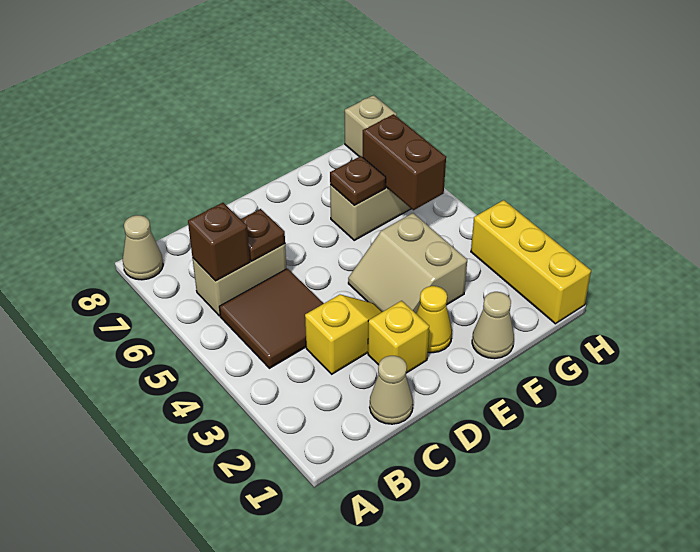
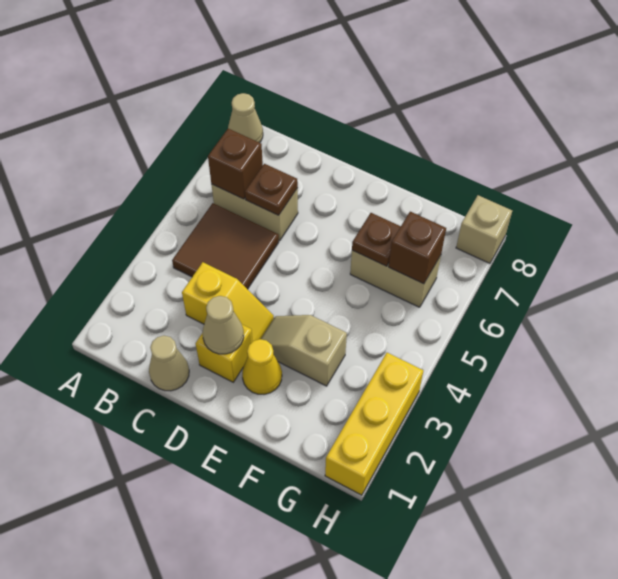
tan 2x2 slope [348,213,467,313] -> tan 1x2 slope [261,315,347,386]
tan 1x1 cone [472,292,514,359] -> tan 1x1 cone moved to [203,296,244,354]
brown 1x2 brick [363,114,446,210] -> brown 1x1 brick [389,212,446,284]

